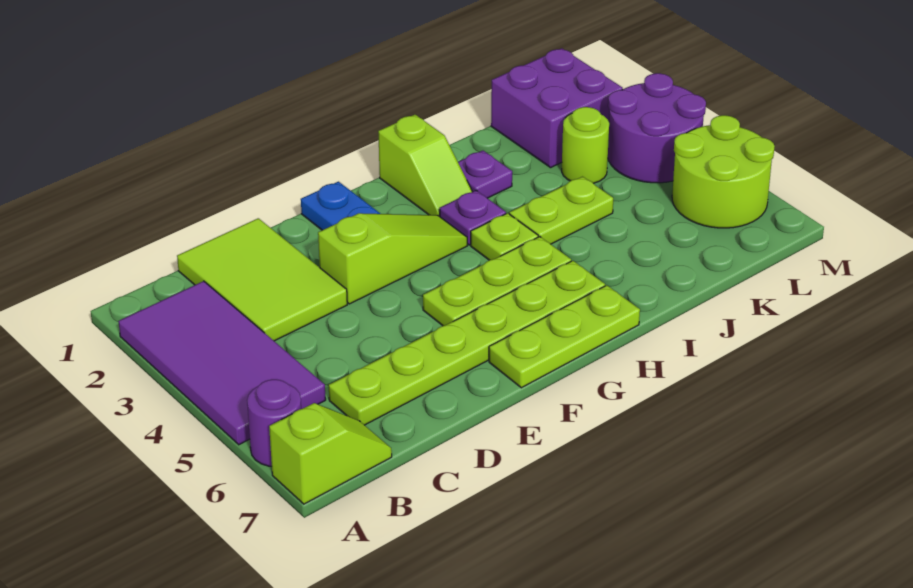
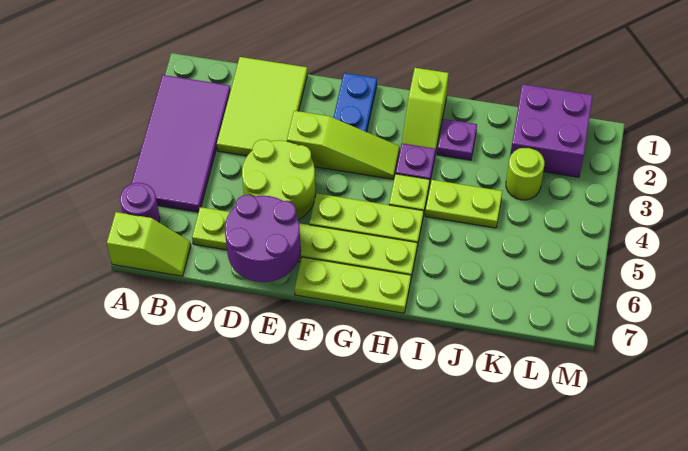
purple 2x2 round brick [608,73,706,183] -> purple 2x2 round brick moved to [225,195,301,282]
lime 2x2 round brick [672,115,775,228] -> lime 2x2 round brick moved to [242,139,315,220]

